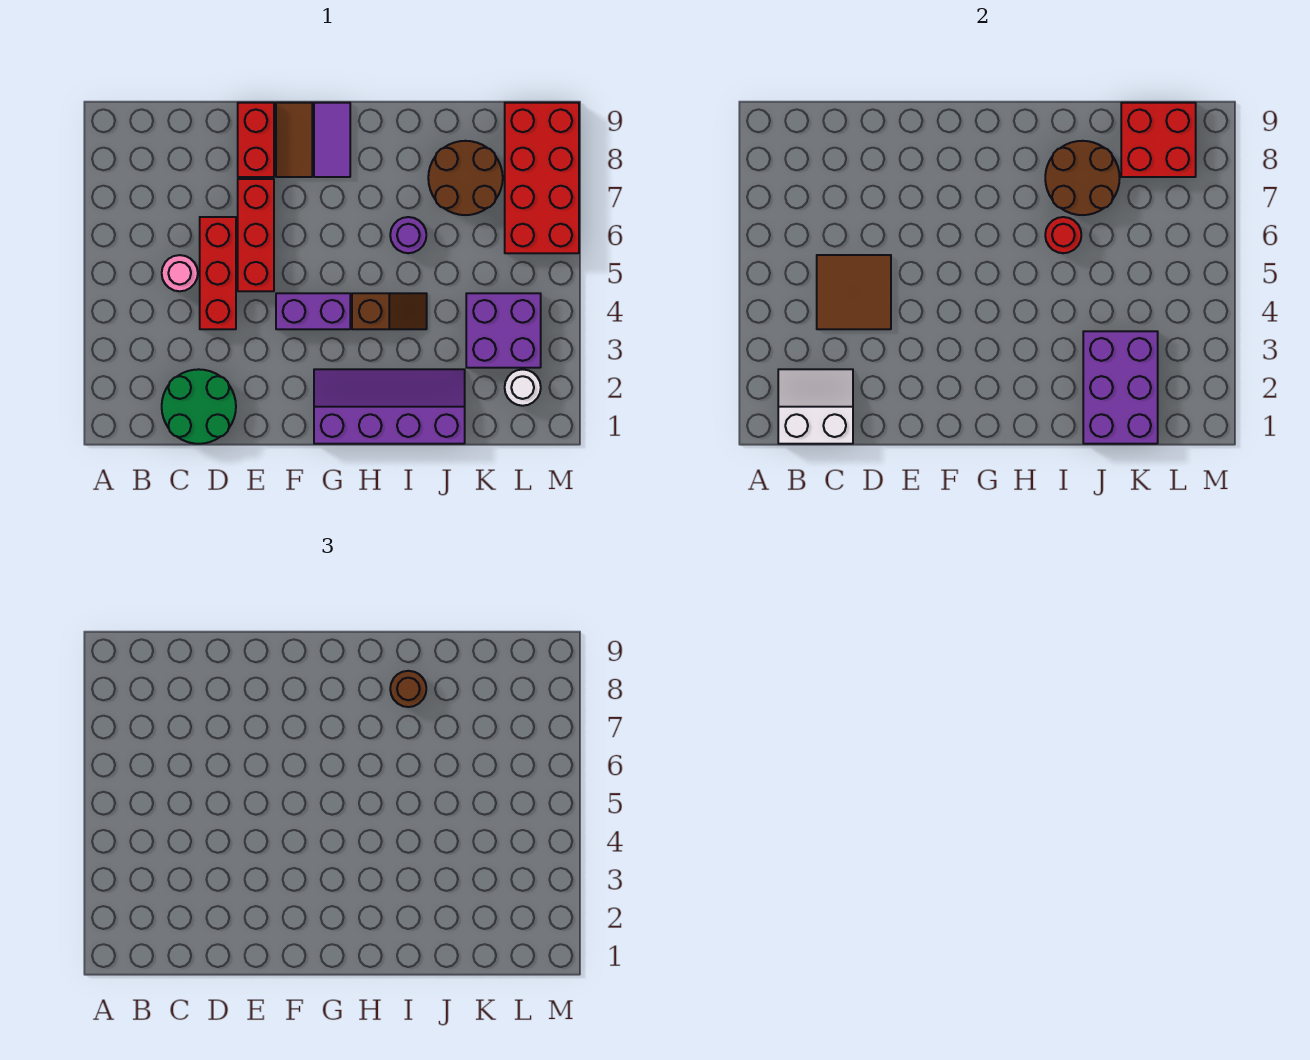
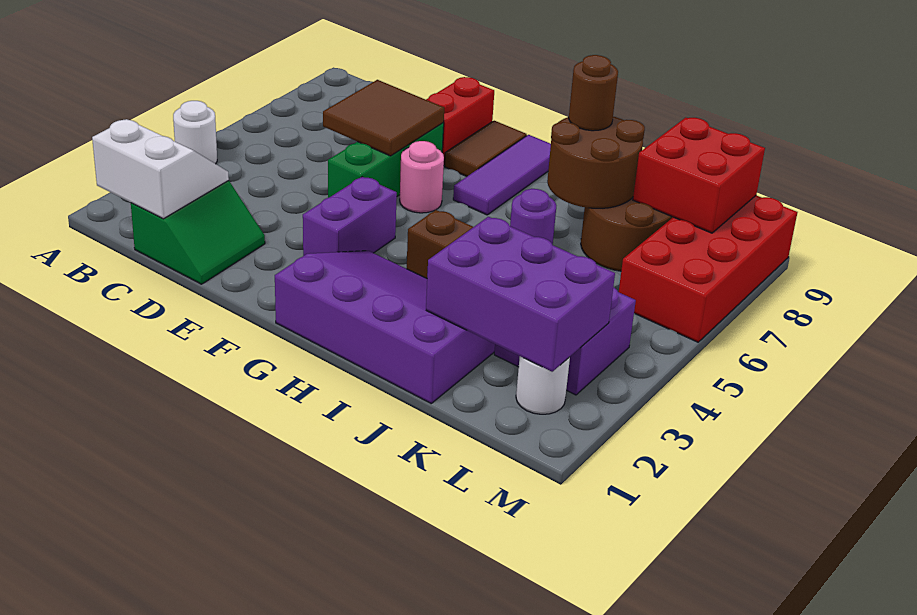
none -> white 1x1 round brick [173,101,217,164]
green 2x2 round brick [162,369,236,444] -> green 2x2 slope [131,181,265,284]
brown 2x2 tile [817,255,891,329] -> brown 2x2 tile moved to [323,80,444,156]
pink 1x1 round brick [162,255,198,291] -> pink 1x1 round brick moved to [400,141,444,213]
red 1x3 brick [200,217,236,329] -> none
red 1x3 brick [238,179,274,291] -> green 1x3 brick [328,123,444,198]
purple 1x2 brick [276,293,350,329] -> purple 1x2 brick turned to [303,177,397,256]
purple 2x4 slope [314,369,465,444] -> purple 3x4 slope [275,251,495,403]
purple 1x2 tile [314,103,350,177] -> purple 1x3 tile [453,135,551,215]
red 1x1 round brick [1045,217,1081,253] -> none
purple 2x3 brick [1083,331,1158,444] -> purple 2x3 brick turned to [426,217,615,372]

